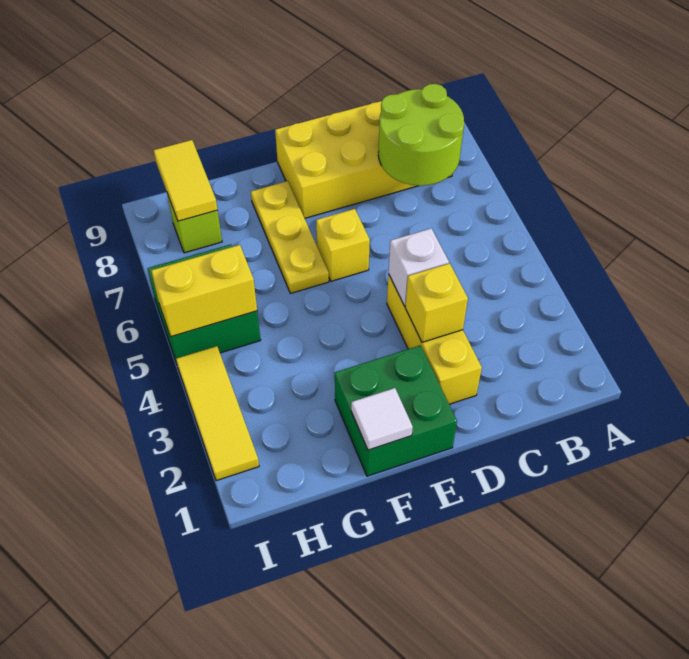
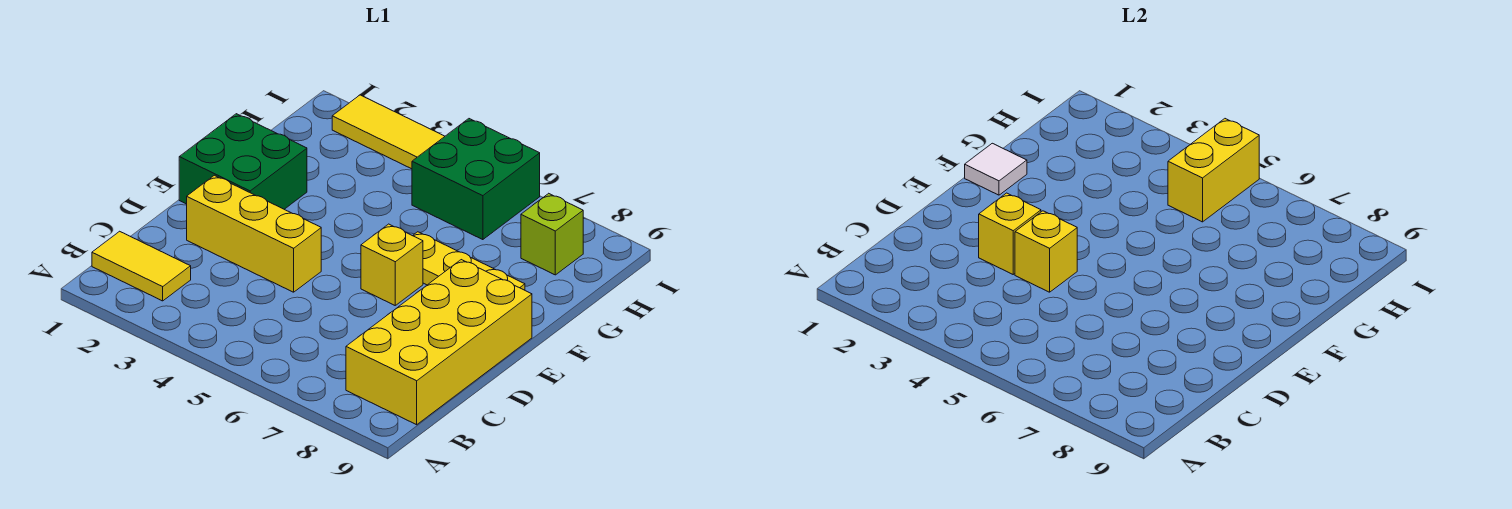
lime 2x2 round brick [378,84,464,186] -> none
white 1x1 brick [389,229,449,306] -> yellow 1x1 brick [1015,211,1077,292]
yellow 1x2 tile [153,140,217,221] -> yellow 1x2 tile moved to [92,231,191,301]

